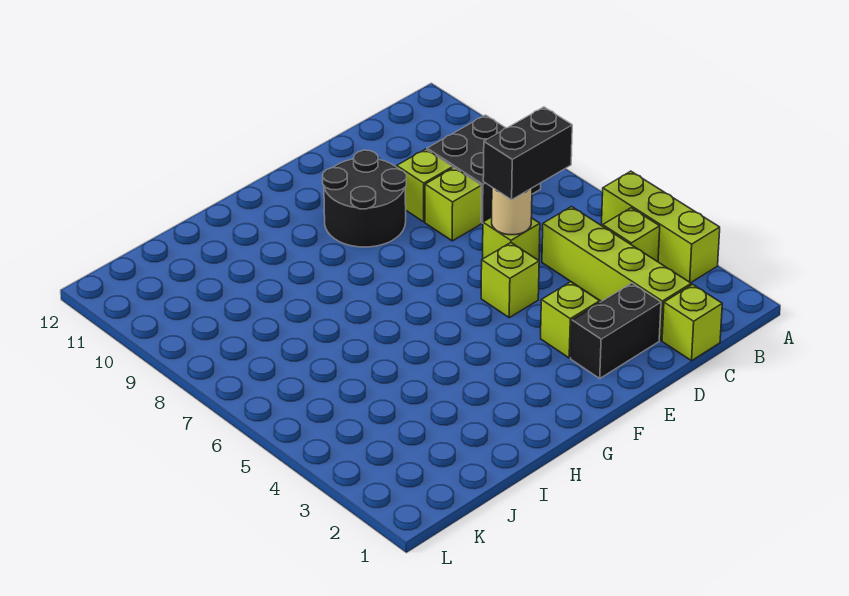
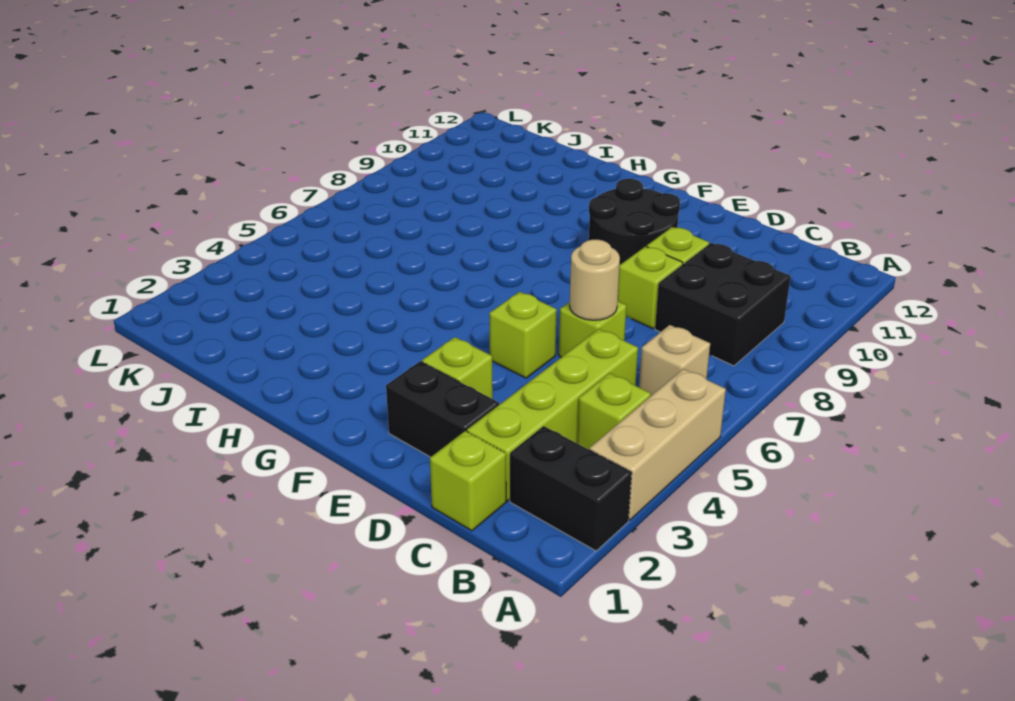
lime 1x3 brick [601,171,720,283] -> tan 1x3 brick [589,369,726,520]
none -> tan 1x1 brick [639,325,710,396]
black 1x2 brick [483,107,572,200] -> black 1x2 brick moved to [510,426,632,551]

